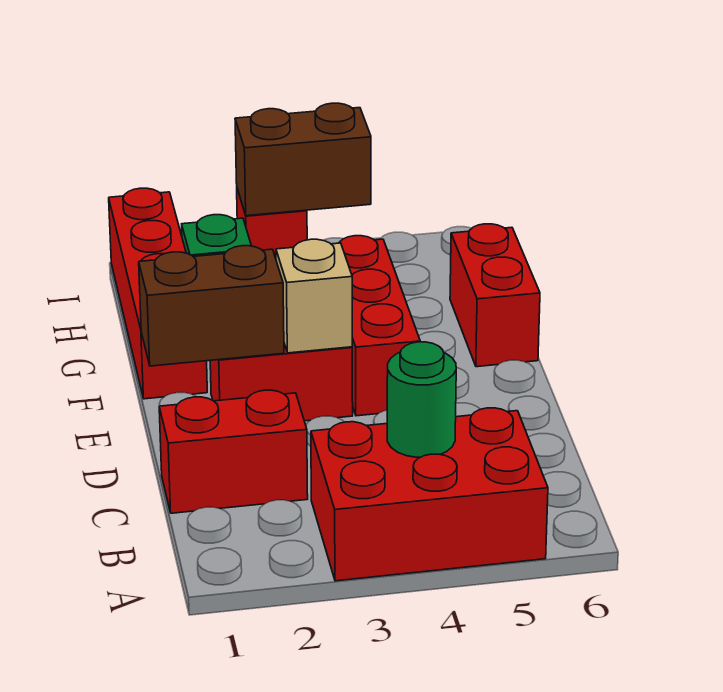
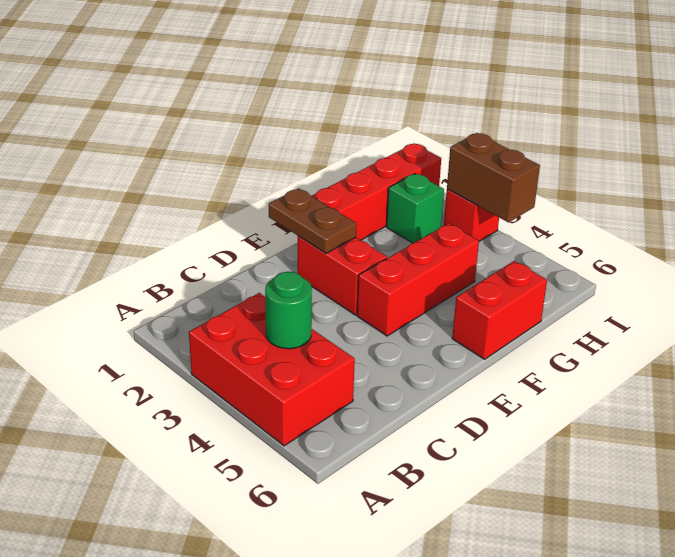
red 1x2 brick [159,390,308,513] -> none
brown 1x2 brick [139,246,284,366] -> brown 1x2 plate [269,188,357,253]
tan 1x1 brick [276,239,352,353] -> none

